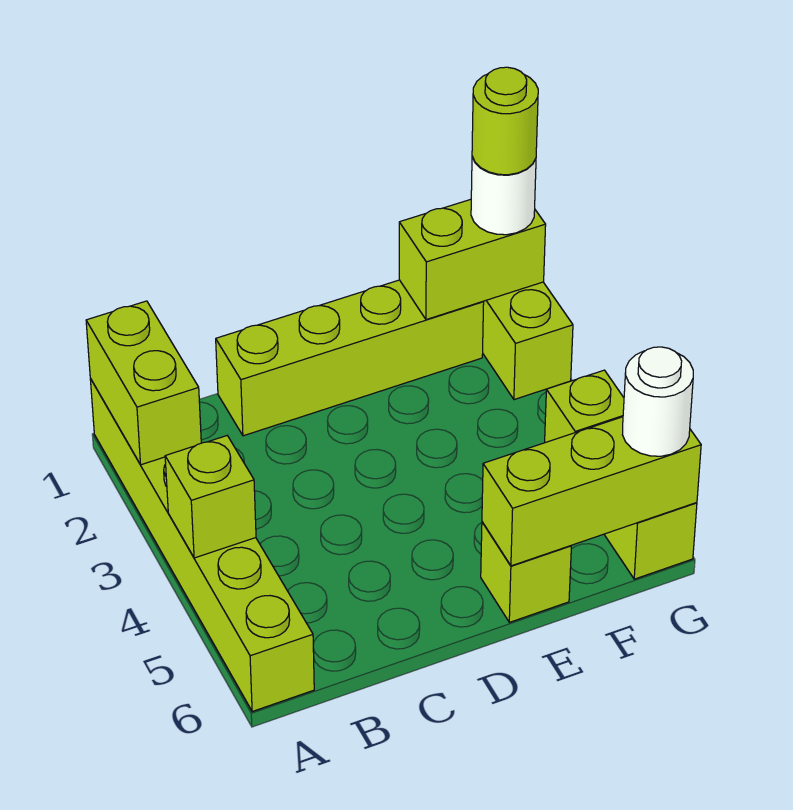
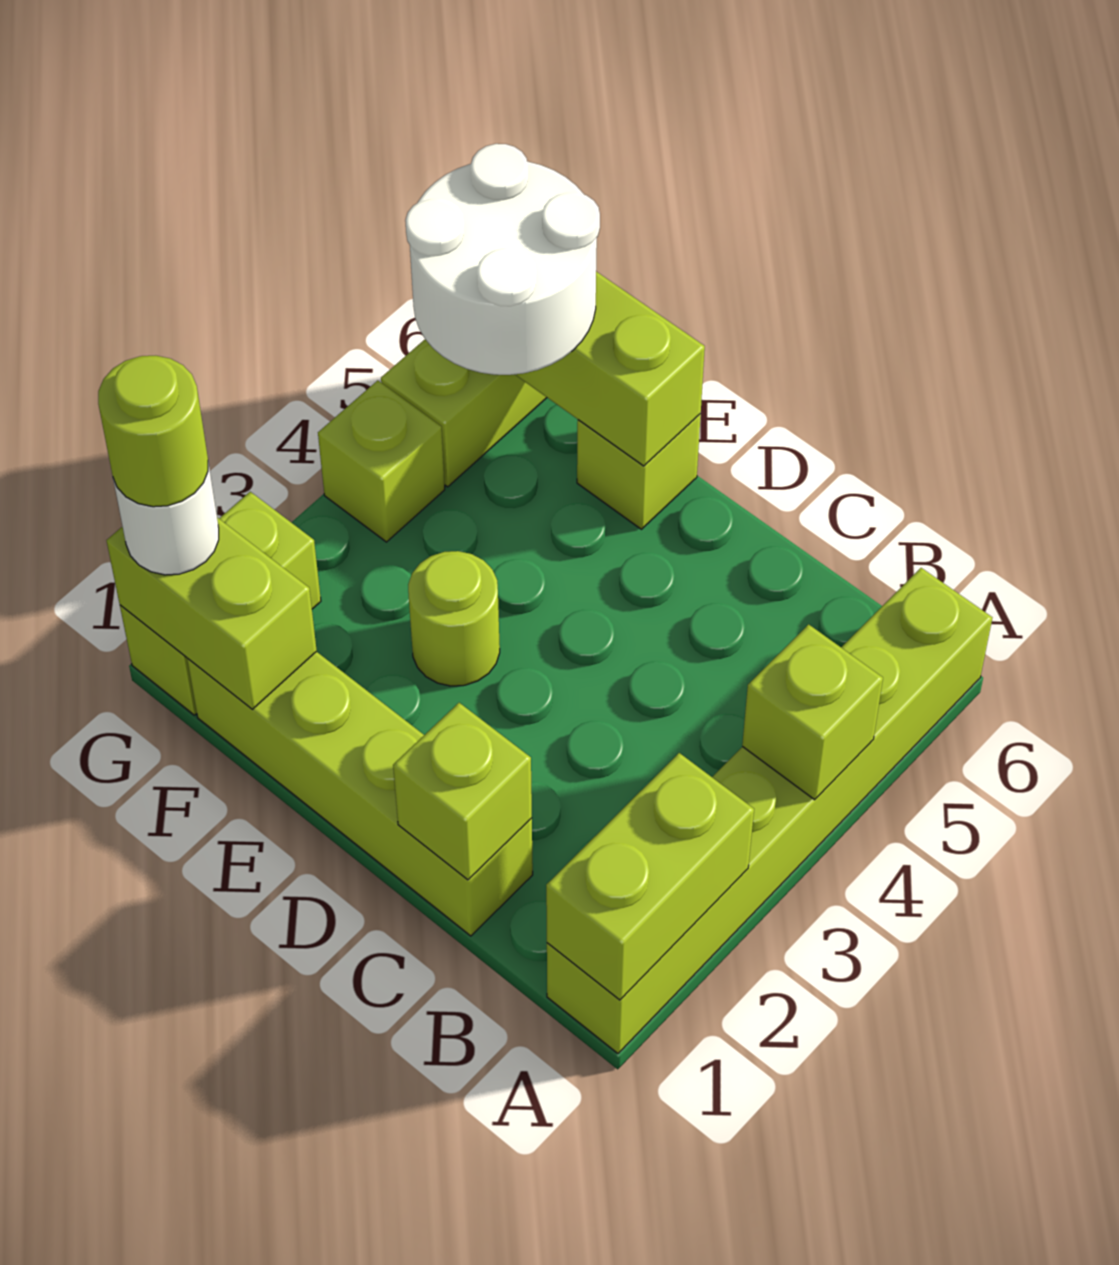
none -> lime 1x1 brick [393,703,532,880]
none -> lime 1x1 round brick [408,551,500,686]
white 1x1 round brick [622,347,693,456] -> white 2x2 round brick [405,144,600,375]

